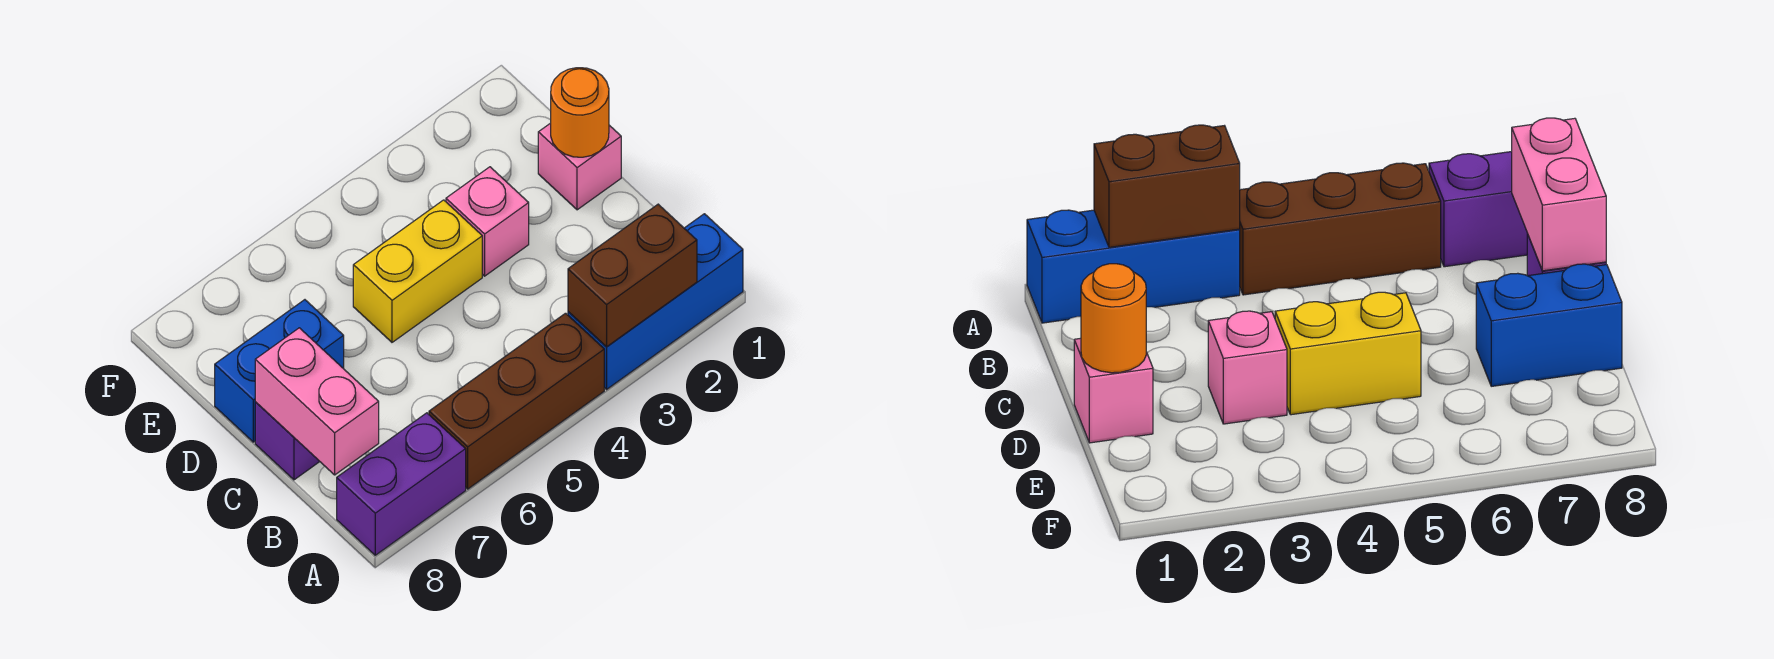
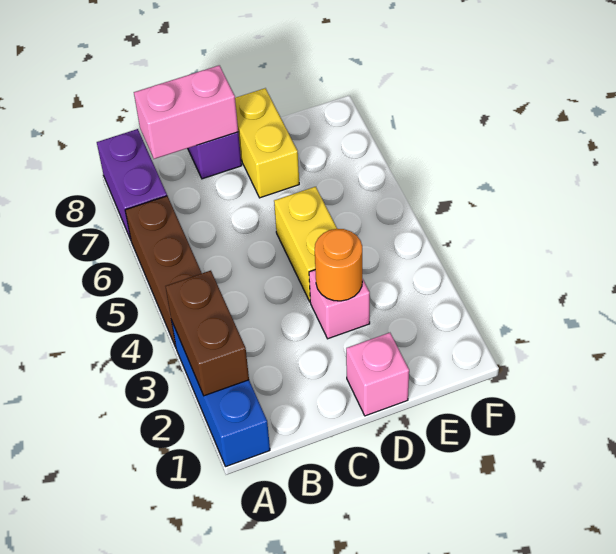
orange 1x1 round brick [551,68,609,157] -> orange 1x1 round brick moved to [315,229,362,301]
blue 1x2 brick [215,300,344,442] -> yellow 1x2 brick [235,88,299,198]

